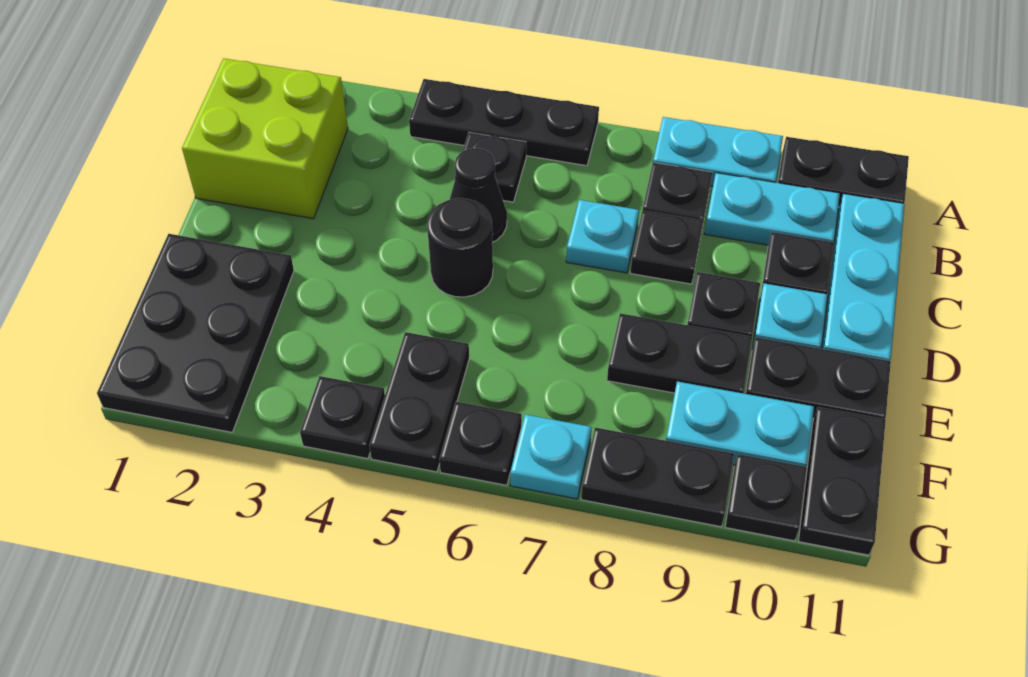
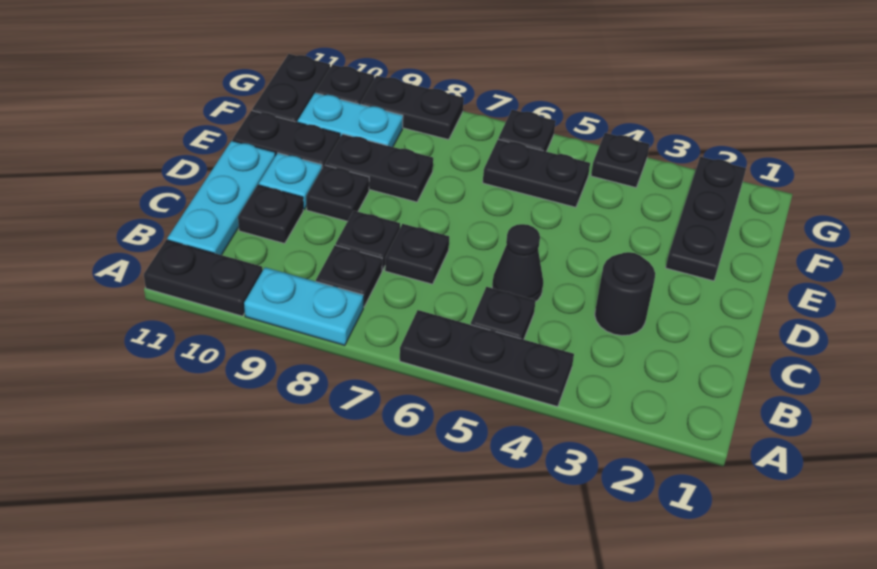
lime 2x2 brick [182,58,348,219] -> none
cyan 1x2 plate [705,173,840,245] -> none
cyan 1x1 plate [566,200,639,273] -> black 1x1 plate [385,224,449,284]
black 1x1 round brick [427,198,493,297] -> black 1x1 round brick moved to [595,252,655,336]
black 2x3 plate [97,234,294,432] -> black 1x3 plate [666,157,746,281]
black 1x2 plate [369,332,469,472] -> black 1x2 plate turned to [483,139,590,207]
cyan 1x1 plate [510,414,592,499] -> none

